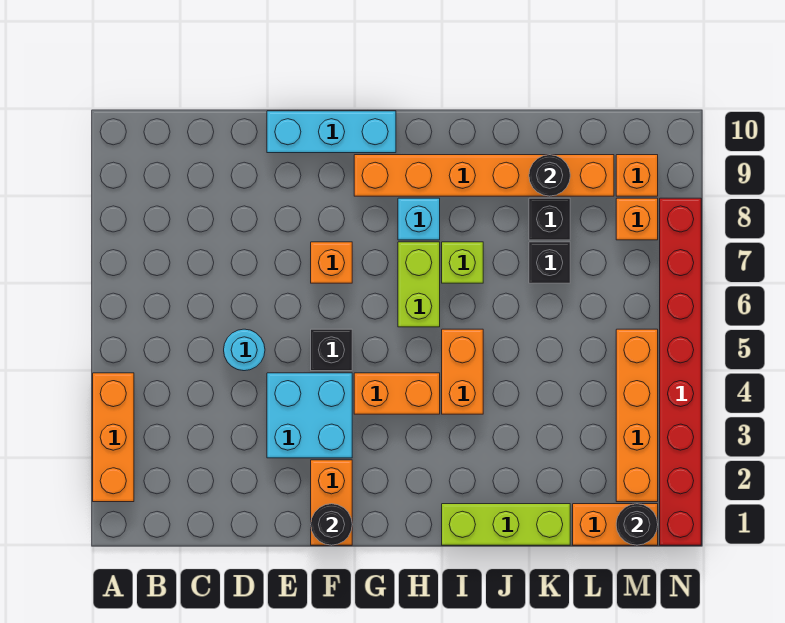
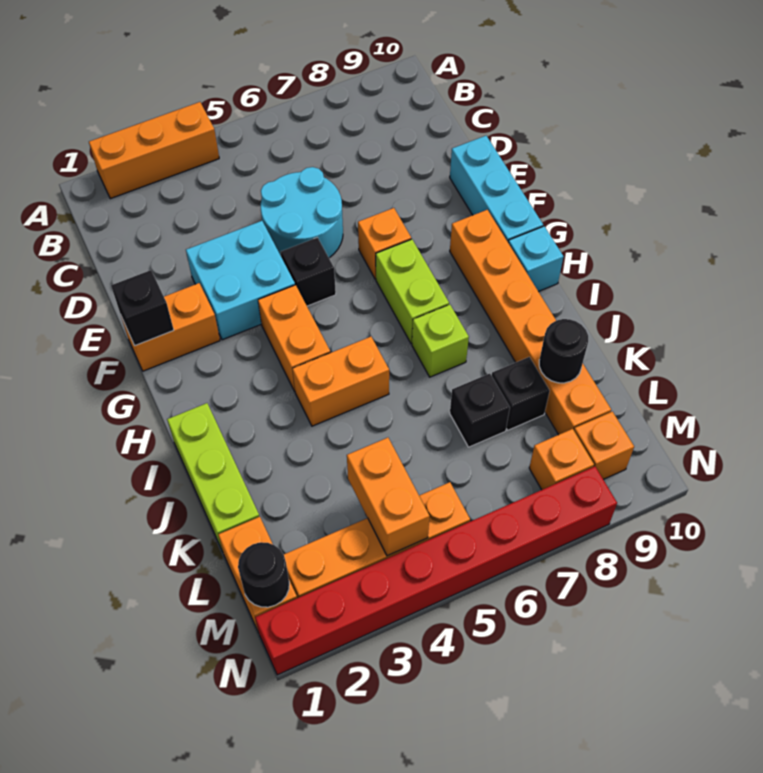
cyan 1x1 round brick [224,329,265,371] -> cyan 2x2 round brick [261,167,343,258]
black 1x1 round brick [311,504,352,545] -> black 1x1 brick [111,270,174,346]
lime 1x2 brick [398,242,440,327] -> lime 1x2 brick turned to [376,239,449,344]
cyan 1x1 brick [398,198,440,240] -> cyan 1x1 brick moved to [508,226,564,292]
none -> orange 1x2 brick [347,438,430,556]

